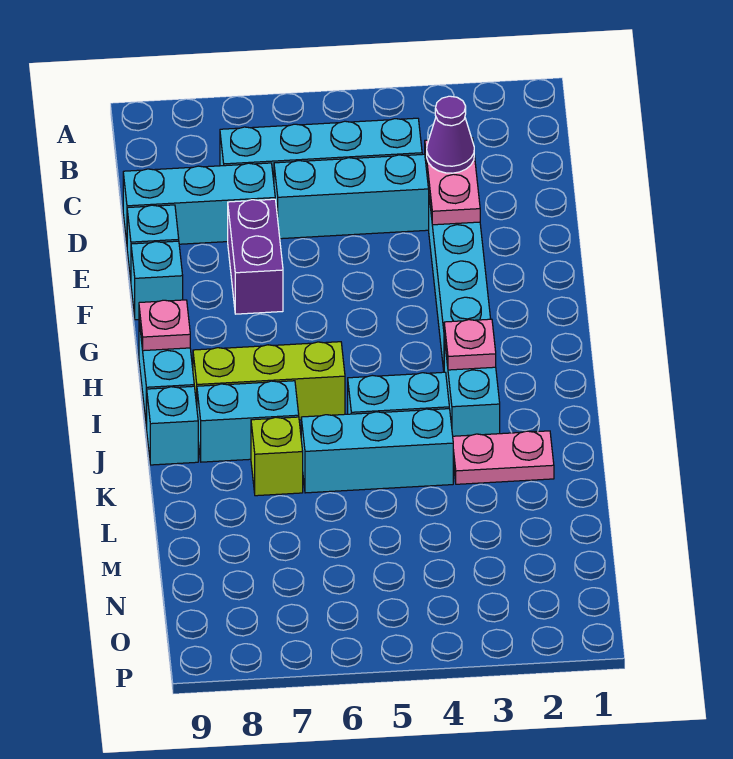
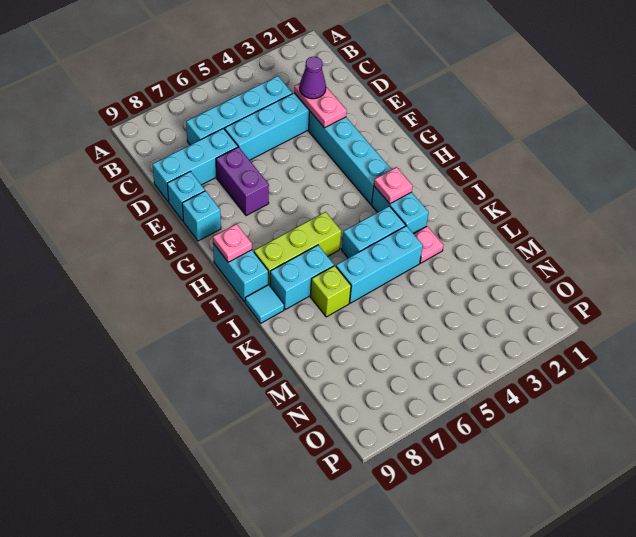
cyan 1x1 brick [147,386,198,465] -> cyan 1x1 tile [245,285,284,323]
pink 1x2 plate [453,431,554,484] -> pink 1x1 plate [414,226,444,263]

